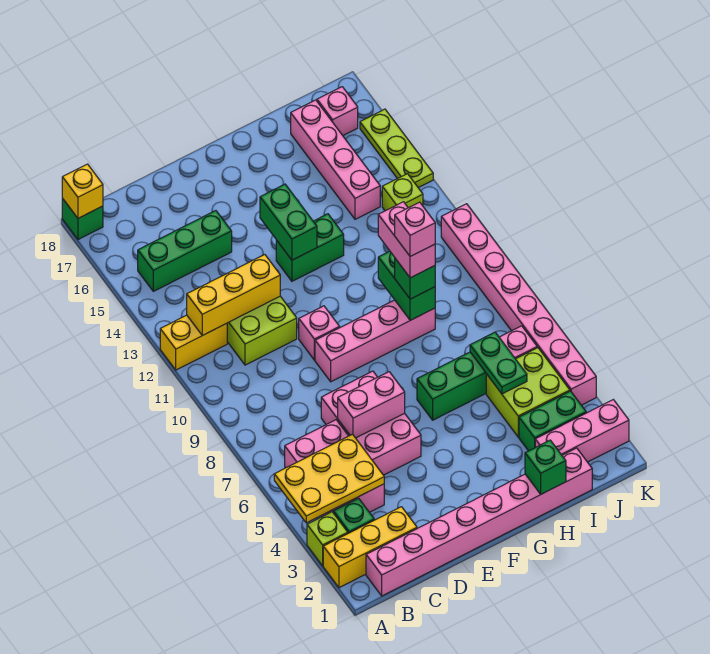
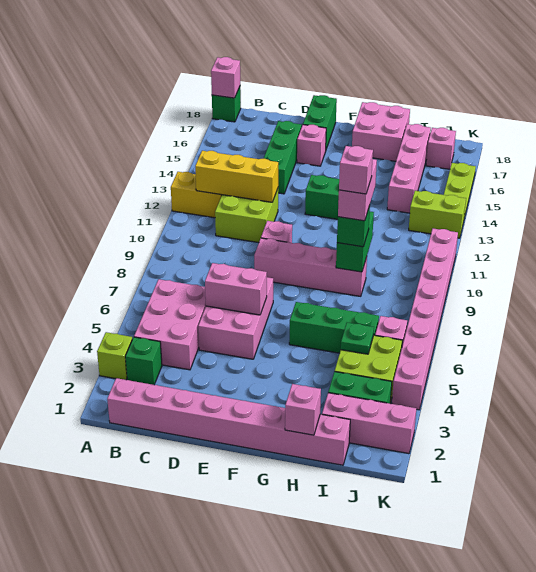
yellow 1x3 brick [323,507,417,588] -> none
yellow 2x3 plate [274,434,384,523] -> none
yellow 1x1 brick [62,164,103,218] -> pink 1x1 brick [211,57,240,98]
green 1x3 brick [138,211,232,291] -> green 1x3 brick turned to [263,121,302,194]
none -> pink 1x1 brick [297,125,326,166]
green 1x2 brick [260,184,317,260] -> green 1x2 brick moved to [303,95,337,149]
none -> pink 2x2 brick [352,102,410,161]
green 1x1 brick [525,440,566,494] -> pink 1x1 brick [285,384,321,435]
green 1x2 plate [470,332,527,394] -> green 1x1 plate [341,323,374,354]
lime 1x1 brick [382,174,423,211] -> lime 1x2 brick [409,191,466,238]

